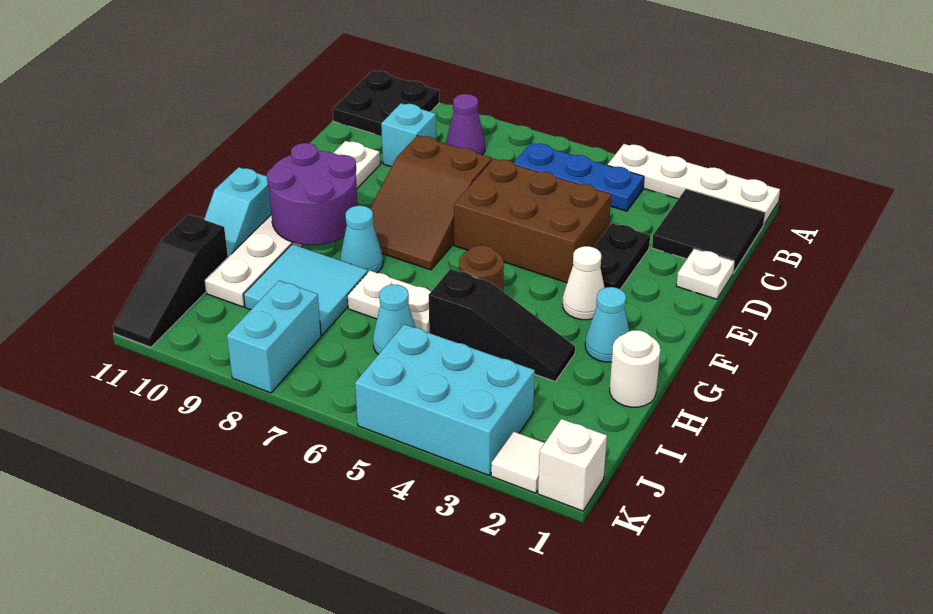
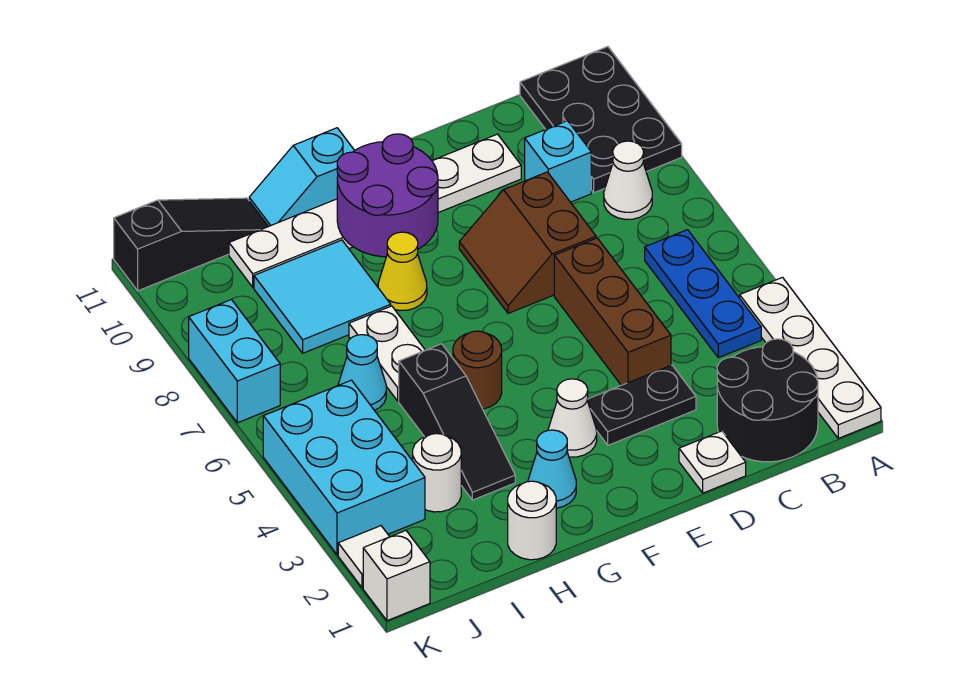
black 2x2 plate [332,71,439,136] -> black 2x3 plate [520,47,682,193]
black 2x2 tile [652,189,765,273] -> black 2x2 round brick [717,339,818,462]
purple 1x1 cone [446,94,485,155] -> white 1x1 cone [604,141,652,219]
brown 2x3 brick [454,159,611,283] -> brown 1x3 brick [554,238,671,385]
brown 2x3 slope [370,135,492,270] -> brown 2x2 slope [459,172,596,313]
cyan 1x1 cone [340,206,383,273] -> yellow 1x1 cone [378,232,427,311]
none -> white 1x1 round brick [413,434,461,512]
black 1x3 slope [113,215,228,347] -> black 1x3 slope turned to [114,198,268,291]
cyan 1x2 brick [227,281,321,393] -> cyan 1x2 brick turned to [189,299,280,423]

